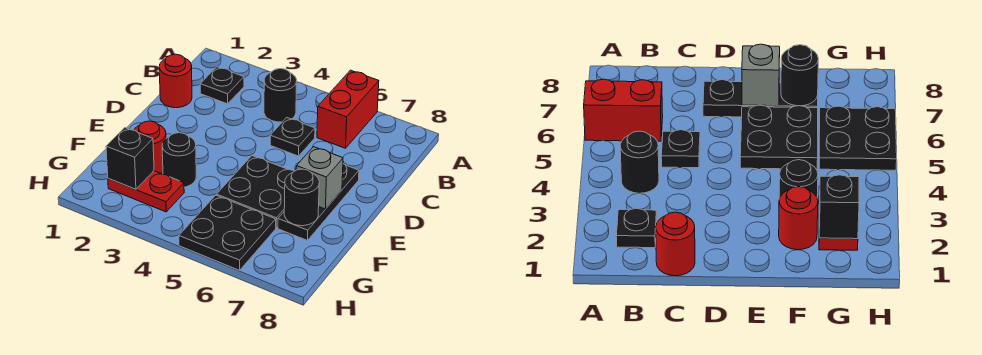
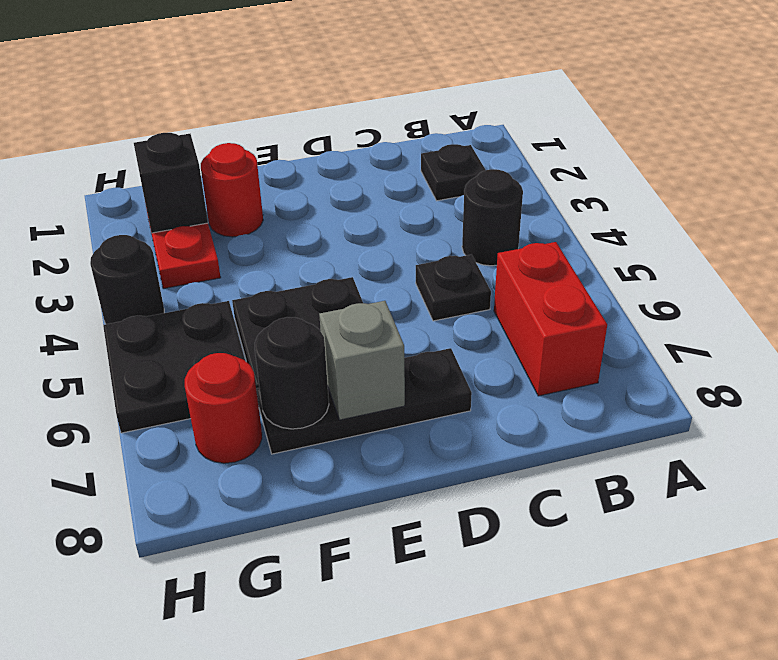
red 1x2 brick [317,70,379,148] -> red 1x2 brick turned to [494,242,607,396]
red 1x1 round brick [159,54,192,108] -> red 1x1 round brick moved to [185,353,262,463]
black 1x1 round brick [162,133,196,187] -> black 1x1 round brick moved to [90,235,164,324]

